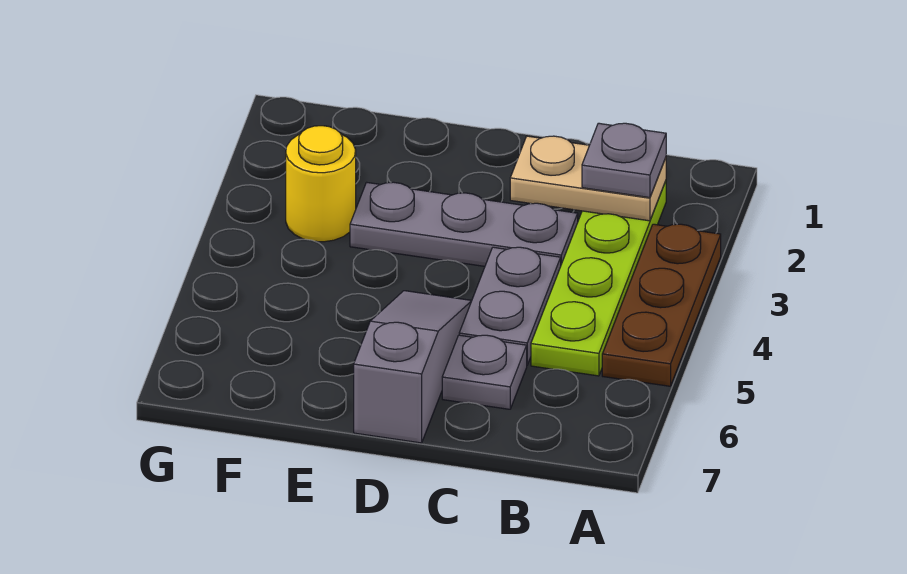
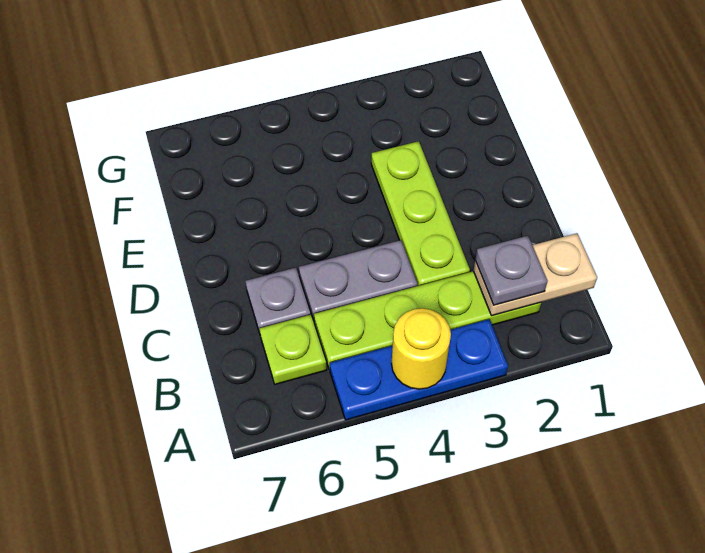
brown 1x3 plate [602,224,721,386] -> blue 1x3 plate [330,319,508,420]
tan 1x2 plate [510,136,666,221] -> tan 1x2 plate turned to [473,233,597,316]
none -> lime 1x1 plate [260,315,327,384]
grey 1x3 plate [350,182,578,266] -> lime 1x3 plate [371,141,470,286]
grey 1x3 slope [354,291,472,443] -> none
yellow 1x1 round brick [286,126,356,242] -> yellow 1x1 round brick moved to [392,308,451,389]

